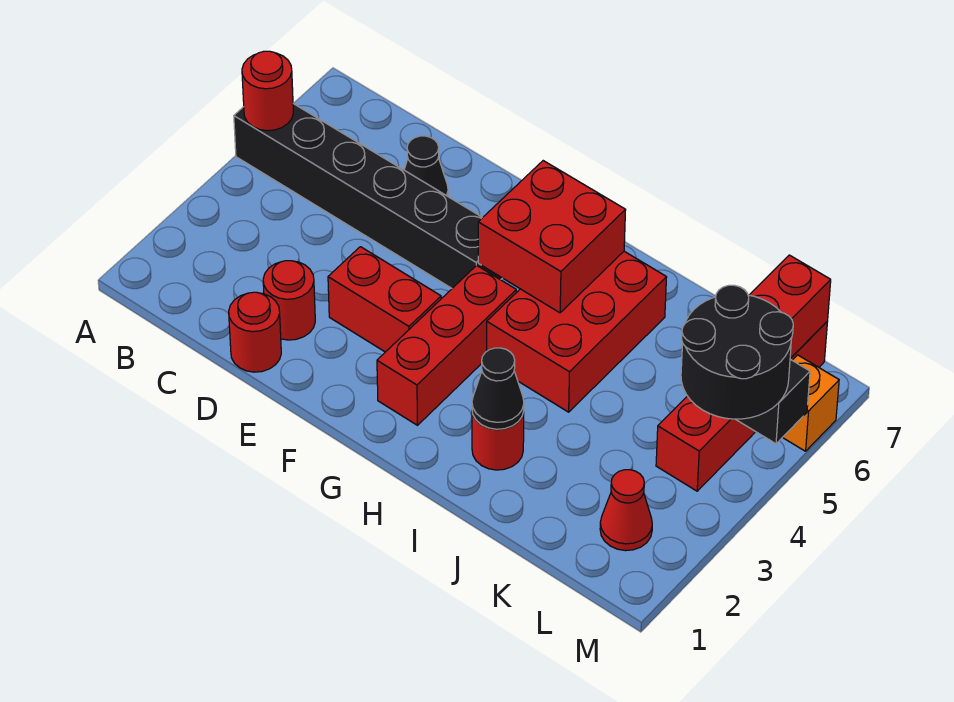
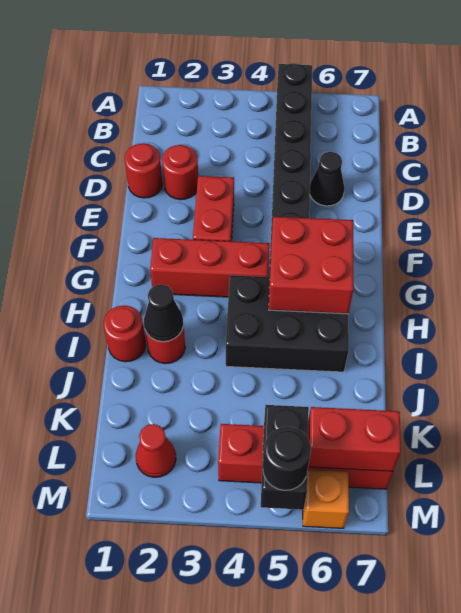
red 1x1 round brick [242,51,293,131] -> red 1x1 round brick moved to [103,305,146,362]
red 2x3 brick [487,251,667,412] -> black 2x3 brick [225,275,349,372]
black 2x2 round brick [681,285,793,419] -> black 1x1 round brick [263,427,311,490]

